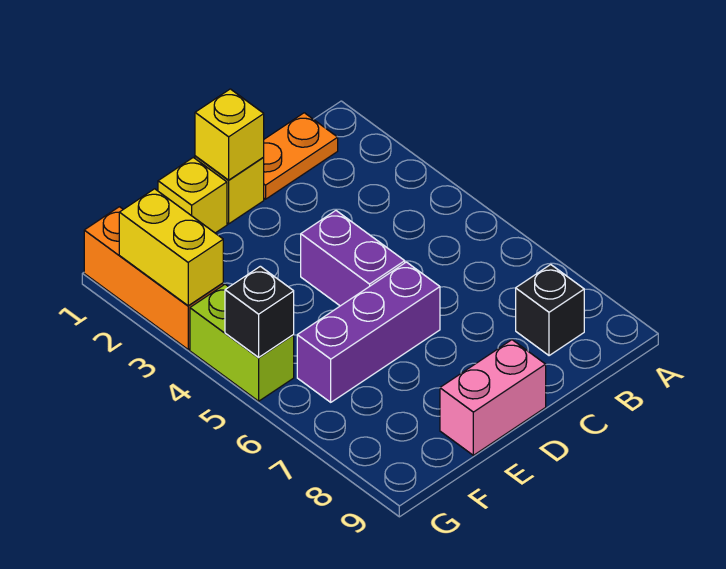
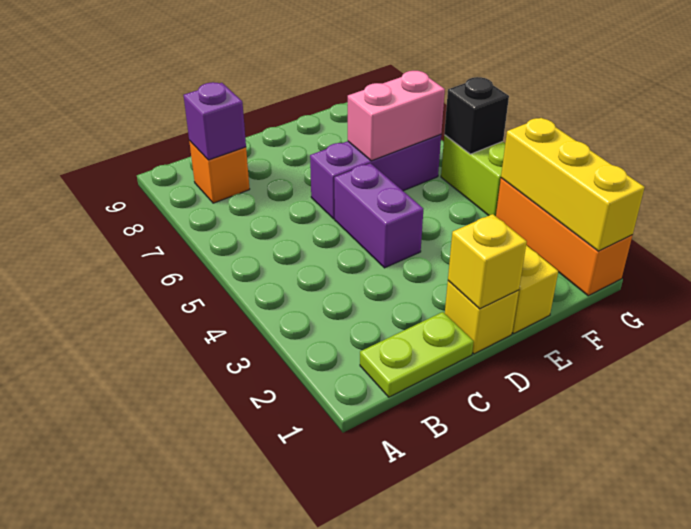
orange 1x2 plate [264,113,338,199] -> lime 1x2 plate [360,312,474,397]
black 1x1 brick [516,265,584,356] -> orange 1x1 brick [189,141,250,203]
none -> purple 1x1 brick [184,82,246,160]
pink 1x2 brick [440,340,546,455] -> pink 1x2 brick moved to [348,71,445,161]
yellow 1x2 brick [119,189,223,306] -> yellow 1x3 brick [501,118,645,251]

